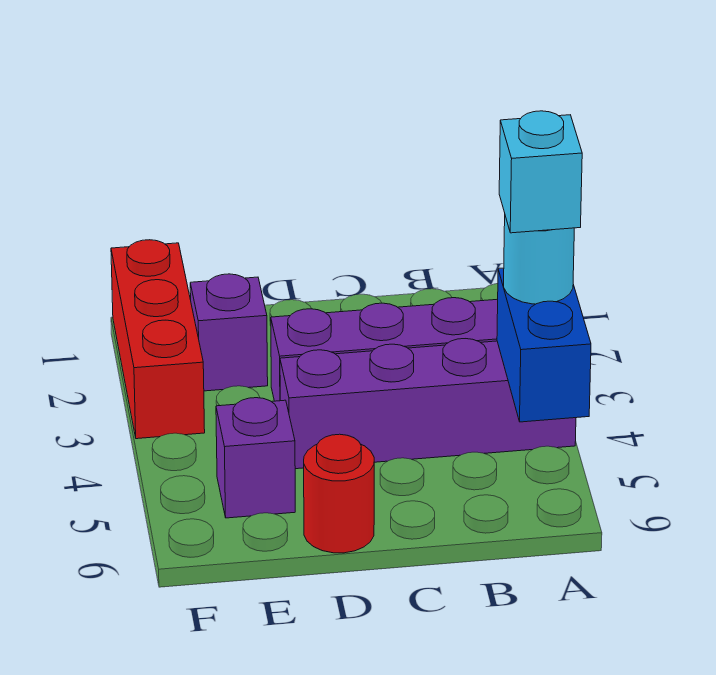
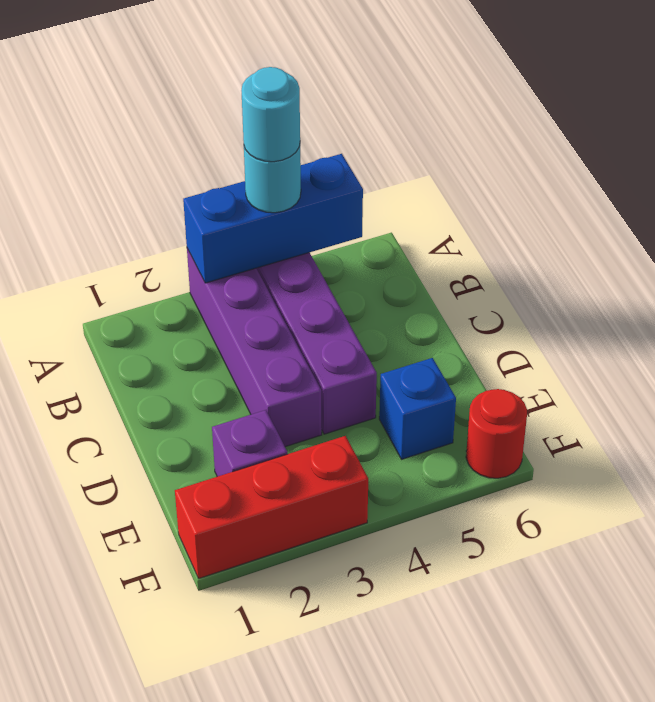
blue 1x2 brick [497,268,591,422] -> blue 1x3 brick [183,154,363,283]
cyan 1x1 brick [499,111,582,233] -> cyan 1x1 round brick [241,67,300,162]
red 1x1 round brick [304,434,374,553] -> red 1x1 round brick moved to [466,389,527,478]
purple 1x1 brick [216,398,295,518] -> blue 1x1 brick [379,358,456,459]

